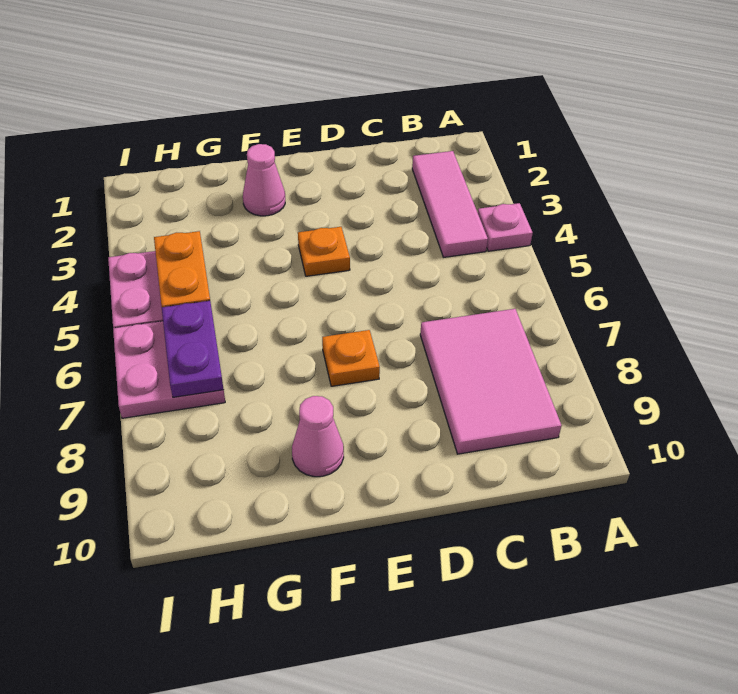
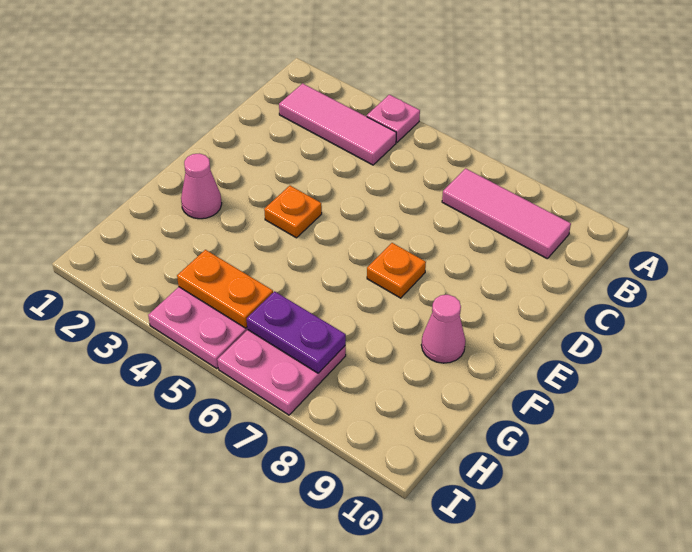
pink 2x3 tile [420,309,562,454] -> pink 1x3 tile [442,168,571,258]

